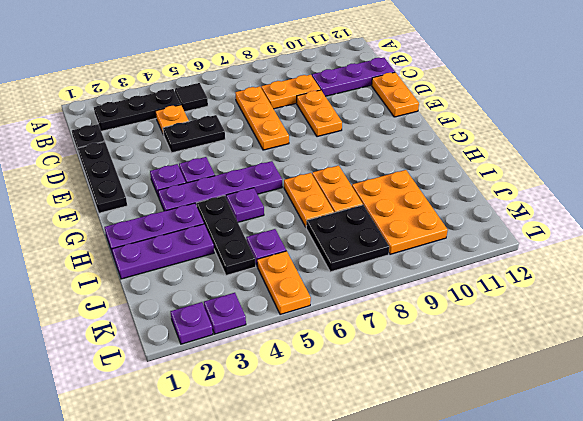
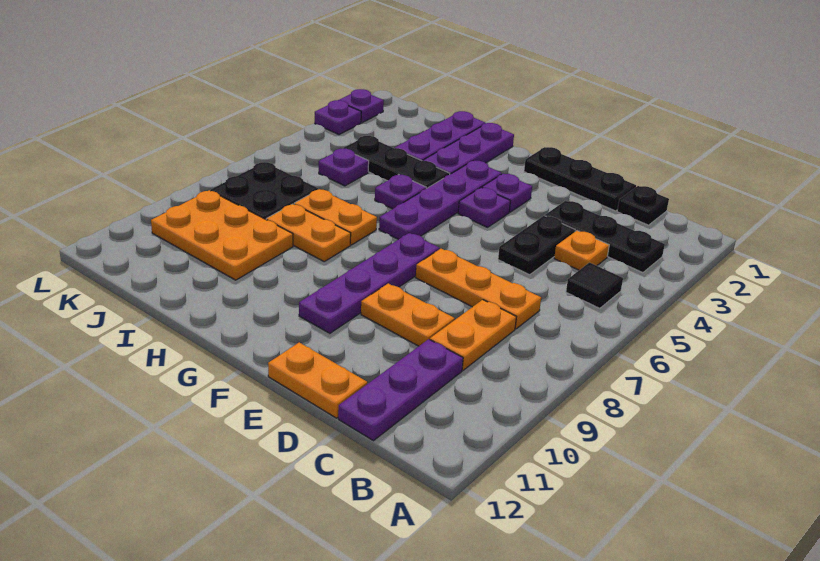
black 1x3 plate [94,89,181,131] -> black 1x3 plate turned to [545,201,665,273]
none -> purple 1x4 plate [299,233,439,333]
orange 1x2 plate [257,251,311,315] -> none

